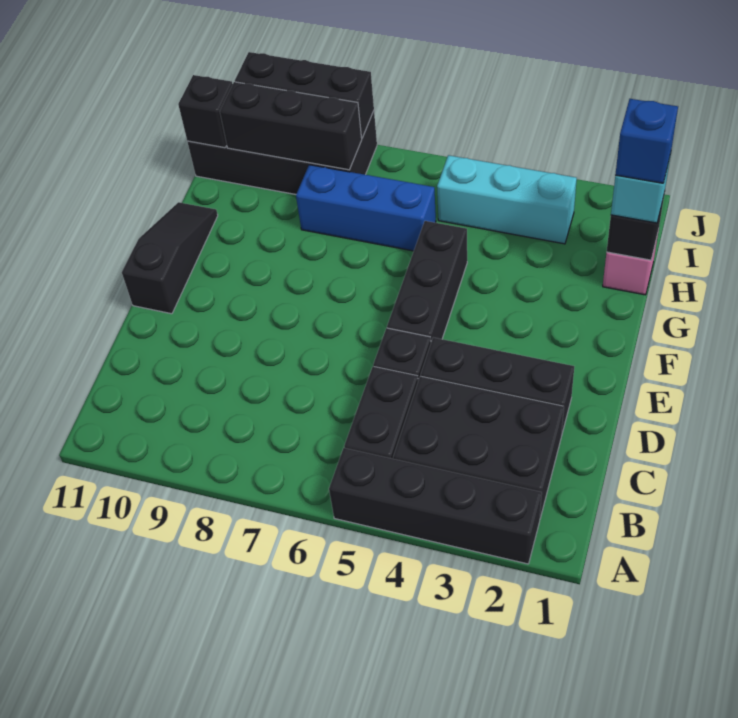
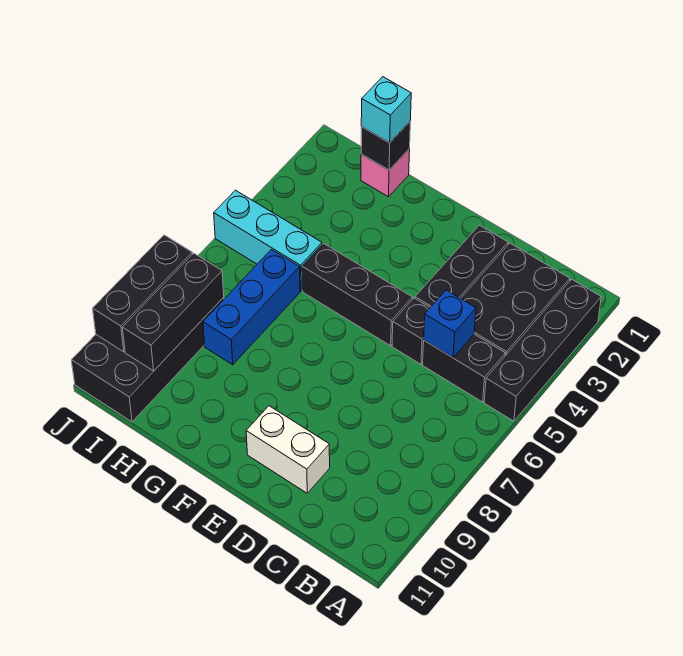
none -> white 1x2 brick [246,406,330,493]
black 1x3 slope [122,202,218,314] -> none
blue 1x1 brick [615,99,678,183] -> blue 1x1 brick moved to [424,290,476,358]
cyan 1x3 brick [437,155,577,244] -> cyan 1x3 brick turned to [214,190,322,291]
black 1x1 brick [178,75,233,148] -> none

